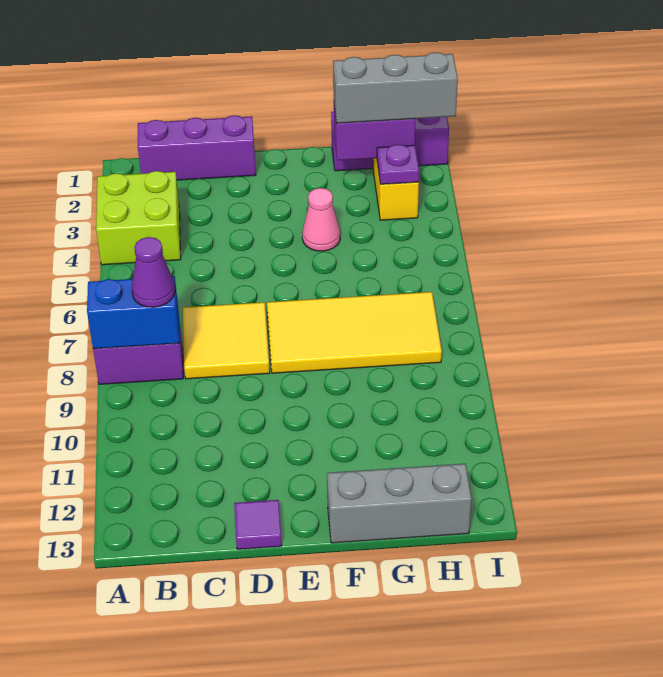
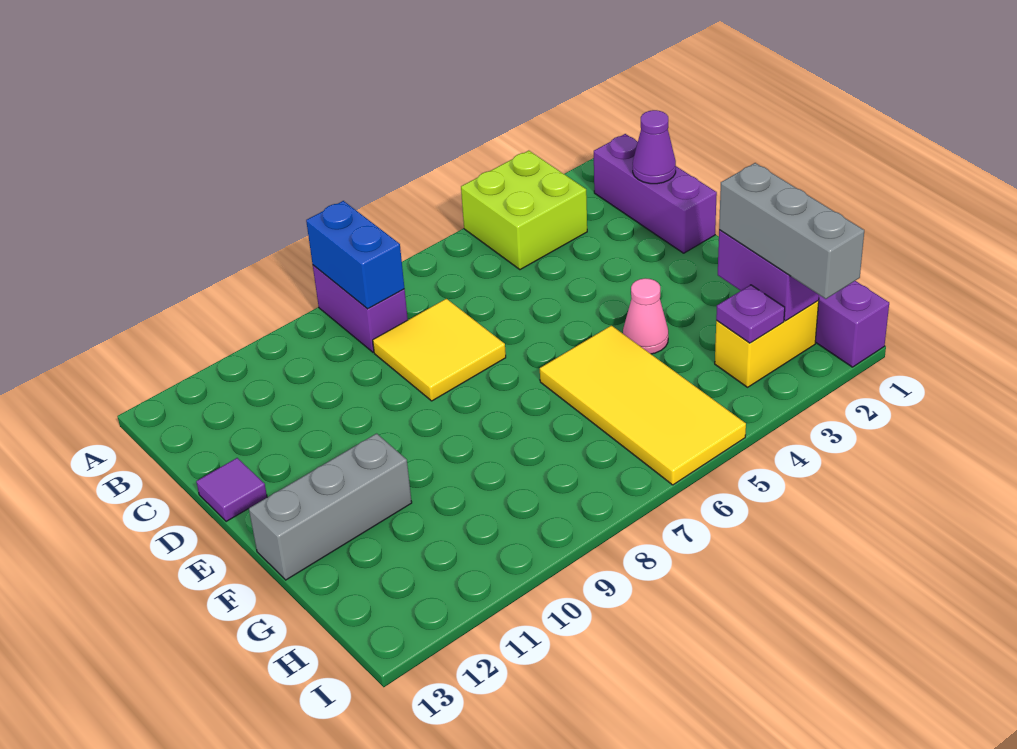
purple 1x1 cone [132,237,175,307] -> purple 1x1 cone moved to [633,110,676,184]
yellow 2x4 tile [267,292,442,373] -> yellow 2x4 tile moved to [540,325,746,485]
grey 1x3 brick [327,464,472,543] -> grey 1x3 brick turned to [249,434,412,580]

